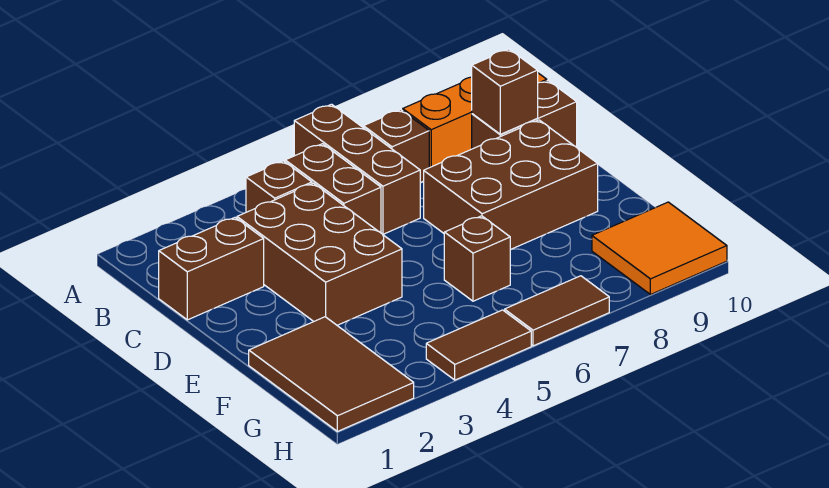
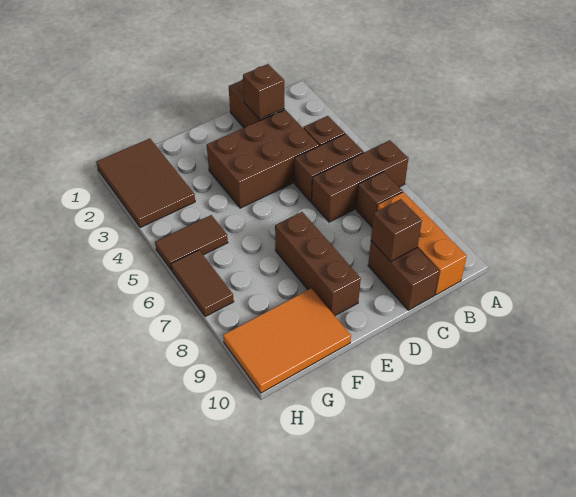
brown 2x3 brick [424,120,598,250] -> brown 1x3 brick [275,212,361,316]
brown 2x3 tile [249,317,414,431] -> brown 2x3 tile turned to [96,139,195,228]
brown 1x1 brick [444,216,510,301] -> brown 1x1 brick moved to [243,64,284,119]
orange 2x2 tile [592,202,727,295] -> orange 2x3 tile [223,288,351,393]
brown 1x2 tile [426,310,531,380] -> brown 1x2 tile turned to [155,215,228,270]

